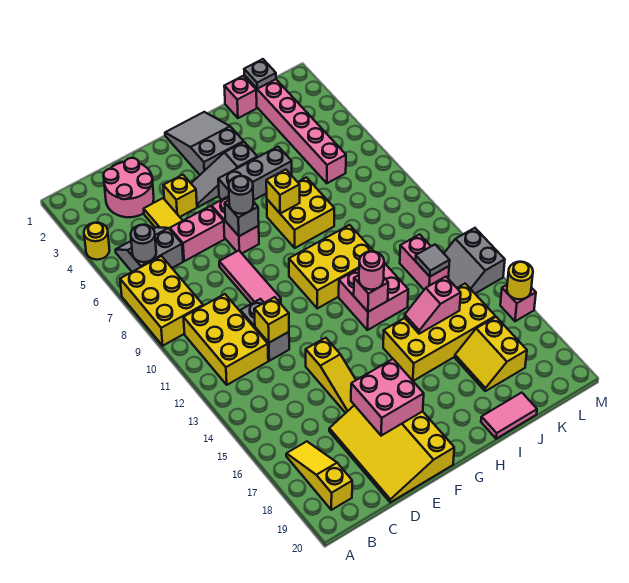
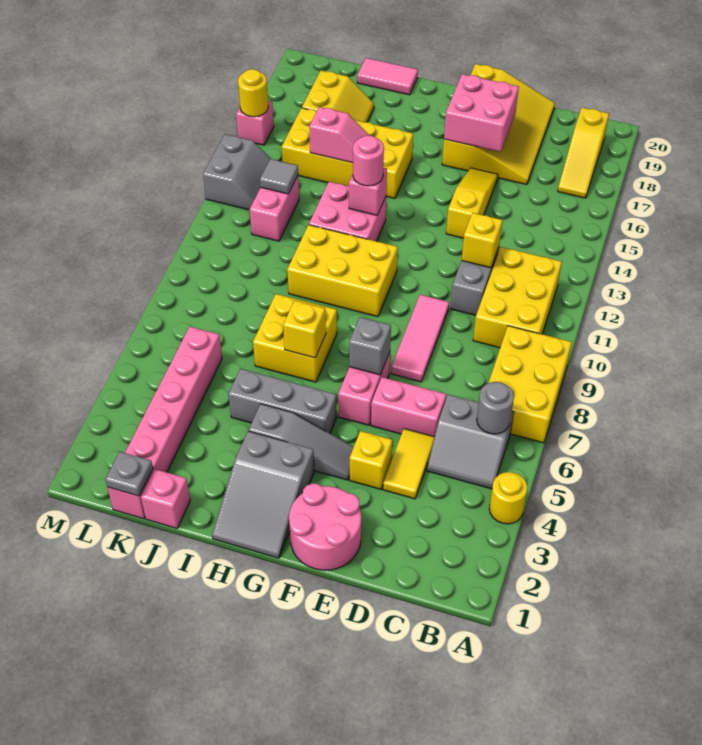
pink 2x2 round brick [103,158,154,217] -> pink 2x2 round brick moved to [289,484,361,570]
grey 1x1 round brick [229,176,253,214] -> none

